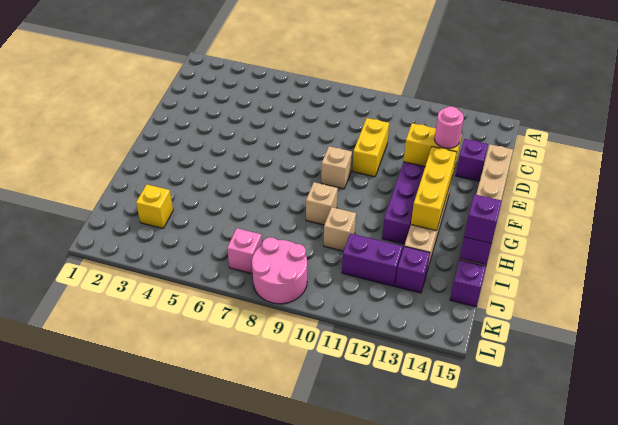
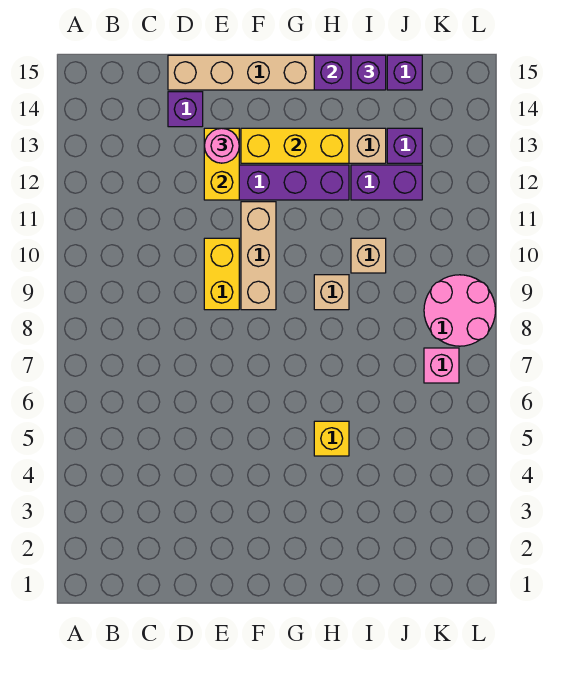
yellow 1x2 brick [352,118,389,177] -> yellow 1x2 brick turned to [204,238,239,310]
tan 1x1 brick [321,146,352,189] -> tan 1x3 brick [241,202,276,310]
yellow 1x1 brick [136,185,173,228] -> yellow 1x1 brick moved to [314,421,349,456]
purple 1x2 brick [342,233,403,286] -> purple 1x2 brick turned to [351,165,422,200]

